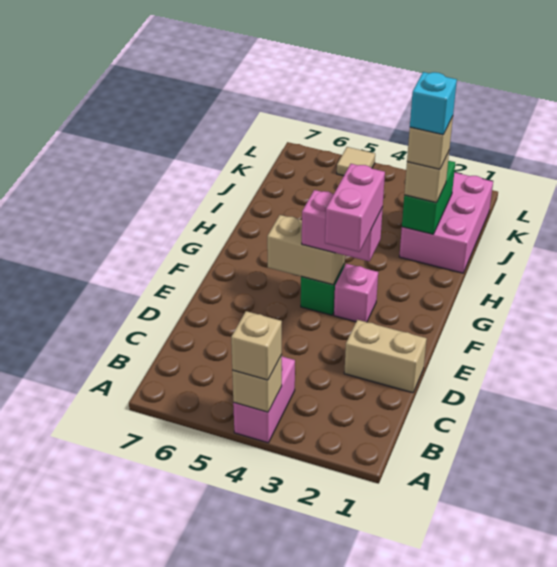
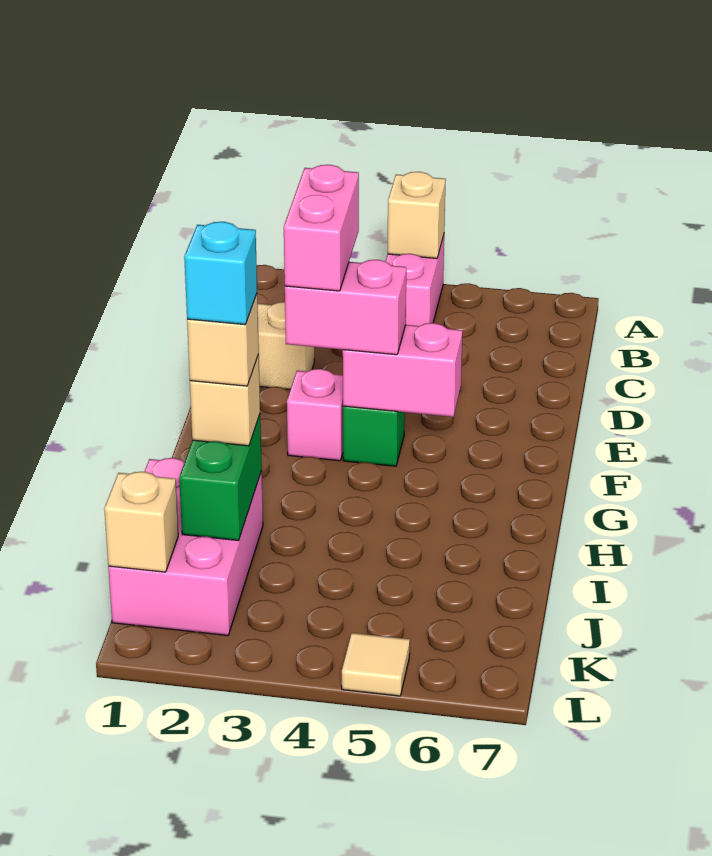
tan 1x1 brick [231,311,282,380] -> tan 1x1 brick moved to [104,472,178,572]
tan 1x2 brick [267,215,345,285] -> pink 1x2 brick [343,323,462,417]

